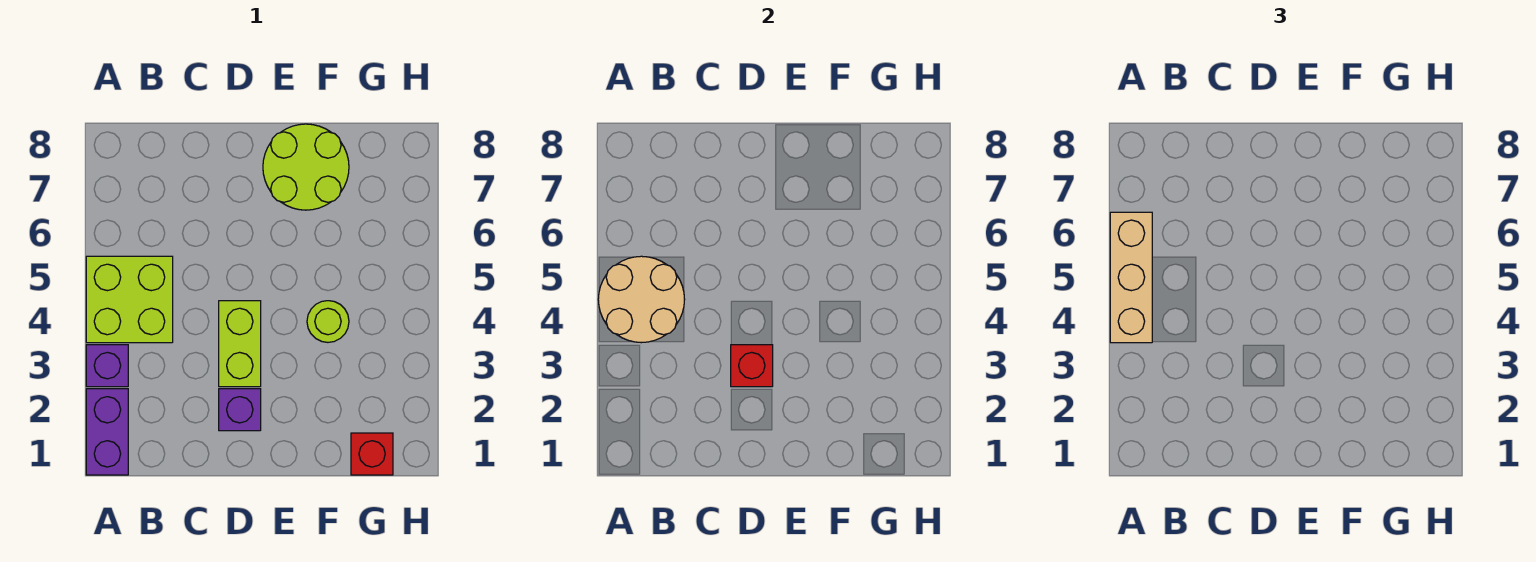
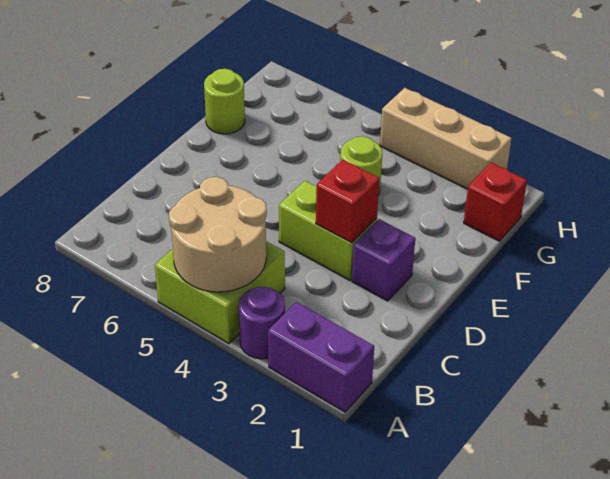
purple 1x1 brick [86,345,128,387] -> purple 1x1 round brick [239,287,285,359]
tan 1x3 brick [1110,212,1152,343] -> tan 1x3 brick moved to [380,88,512,189]
lime 2x2 round brick [263,124,349,210] -> lime 1x1 round brick [204,69,245,134]

